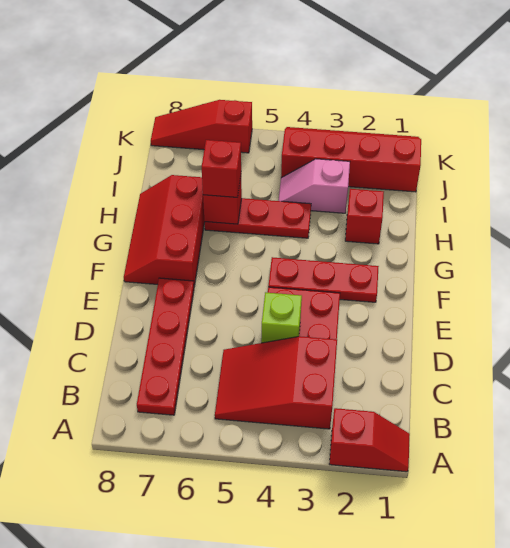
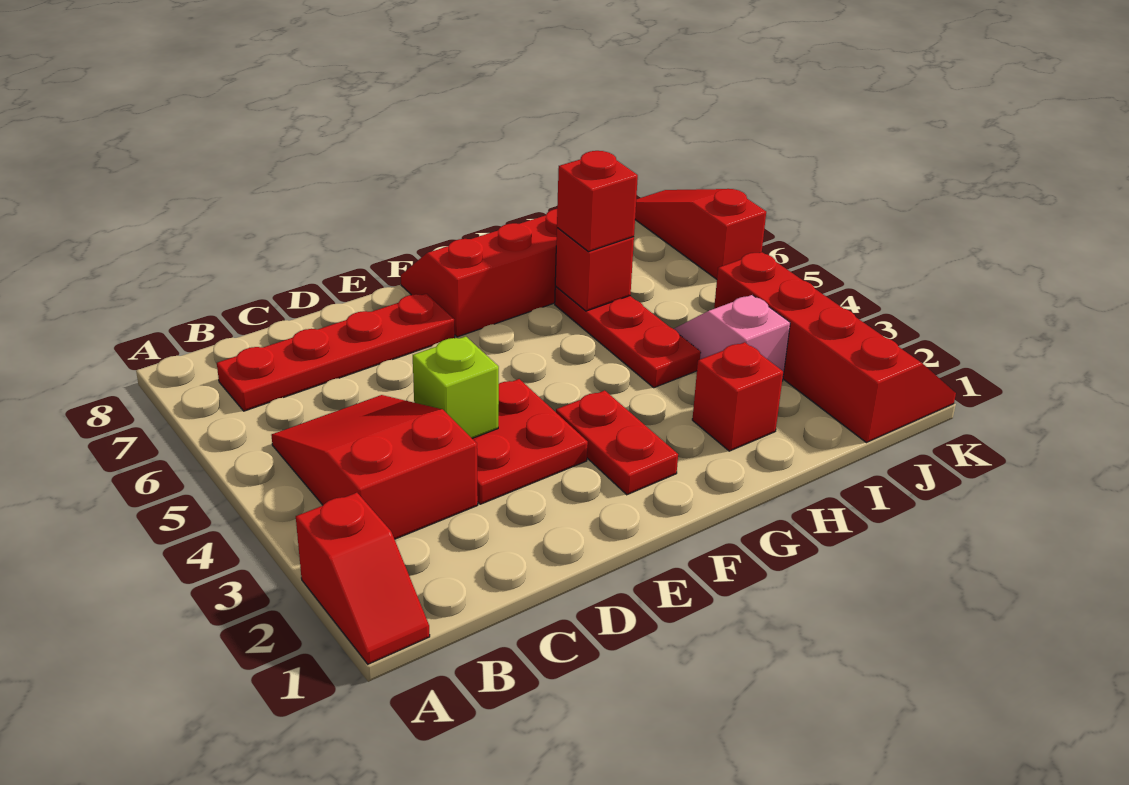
red 1x3 plate [268,257,379,302] -> red 1x2 plate [556,390,678,495]

